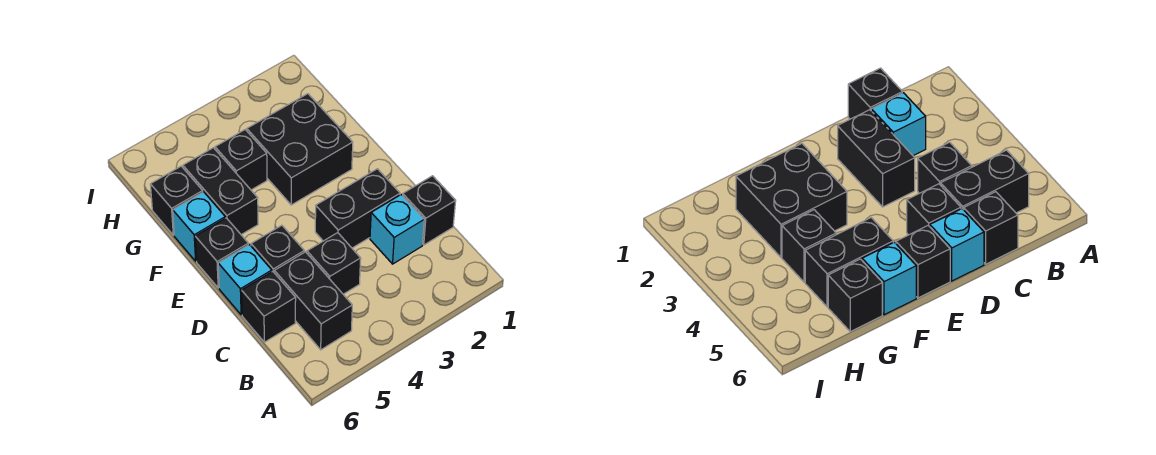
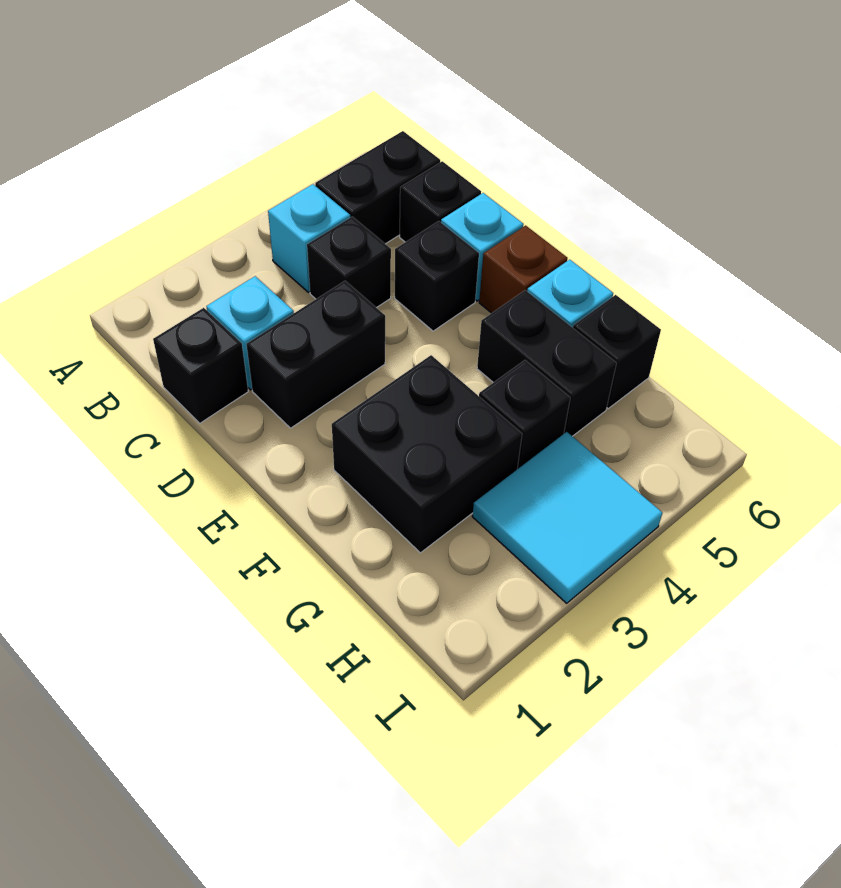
none -> cyan 1x1 brick [268,184,350,292]
black 1x2 brick [274,252,352,350] -> black 1x2 brick turned to [315,131,440,244]
black 1x1 brick [195,218,248,288] -> brown 1x1 brick [479,225,568,313]
none -> cyan 2x2 tile [472,432,662,603]

